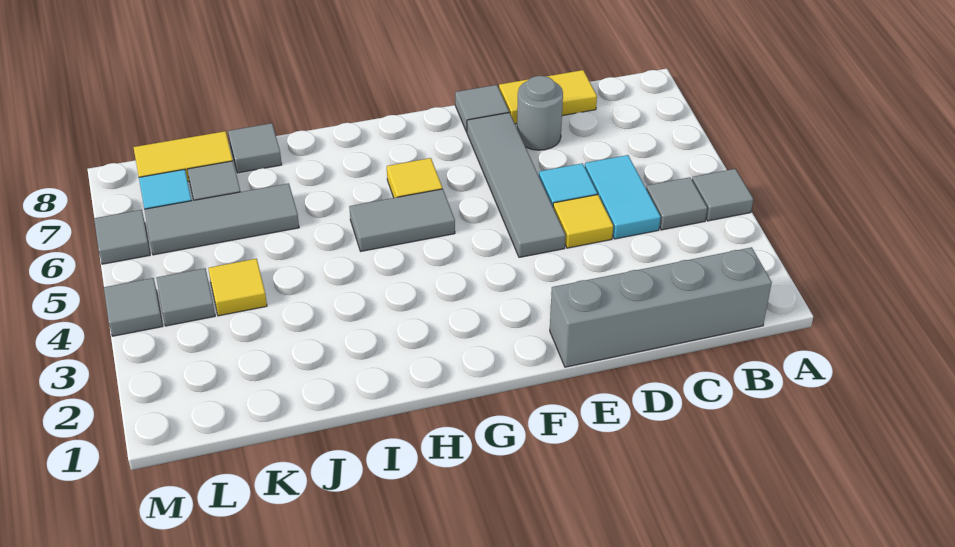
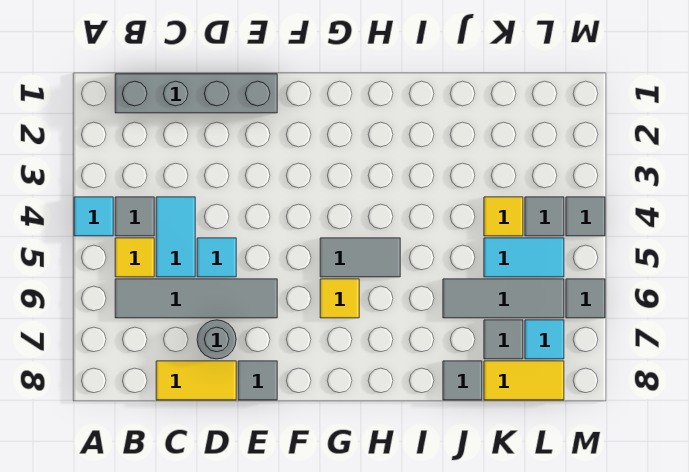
grey 1x1 tile [692,169,753,221] -> cyan 1x1 tile [74,197,113,236]
yellow 1x1 tile [553,195,613,248] -> yellow 1x1 tile moved to [115,238,154,277]
grey 1x4 tile [467,113,565,257] -> grey 1x4 tile turned to [115,279,277,318]
none -> cyan 1x2 tile [484,238,564,277]

